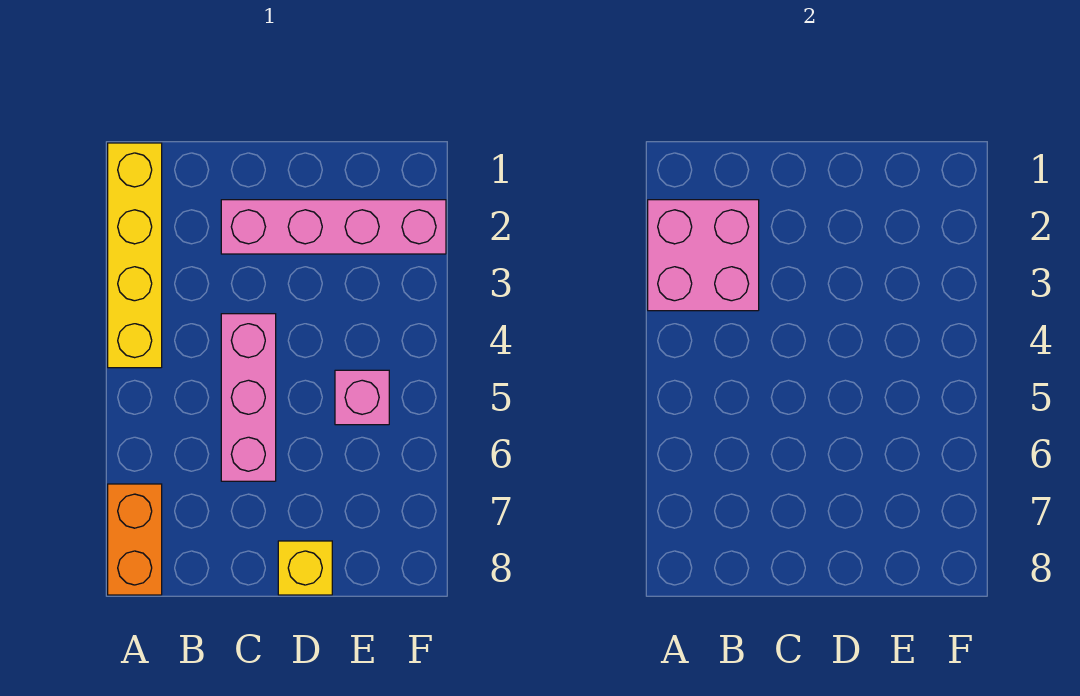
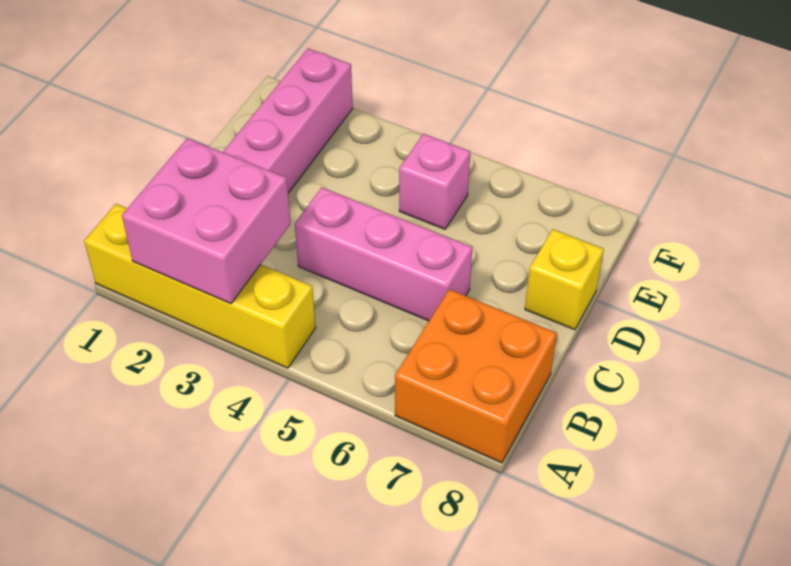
orange 1x2 brick [108,484,162,595] -> orange 2x2 brick [395,289,557,463]

